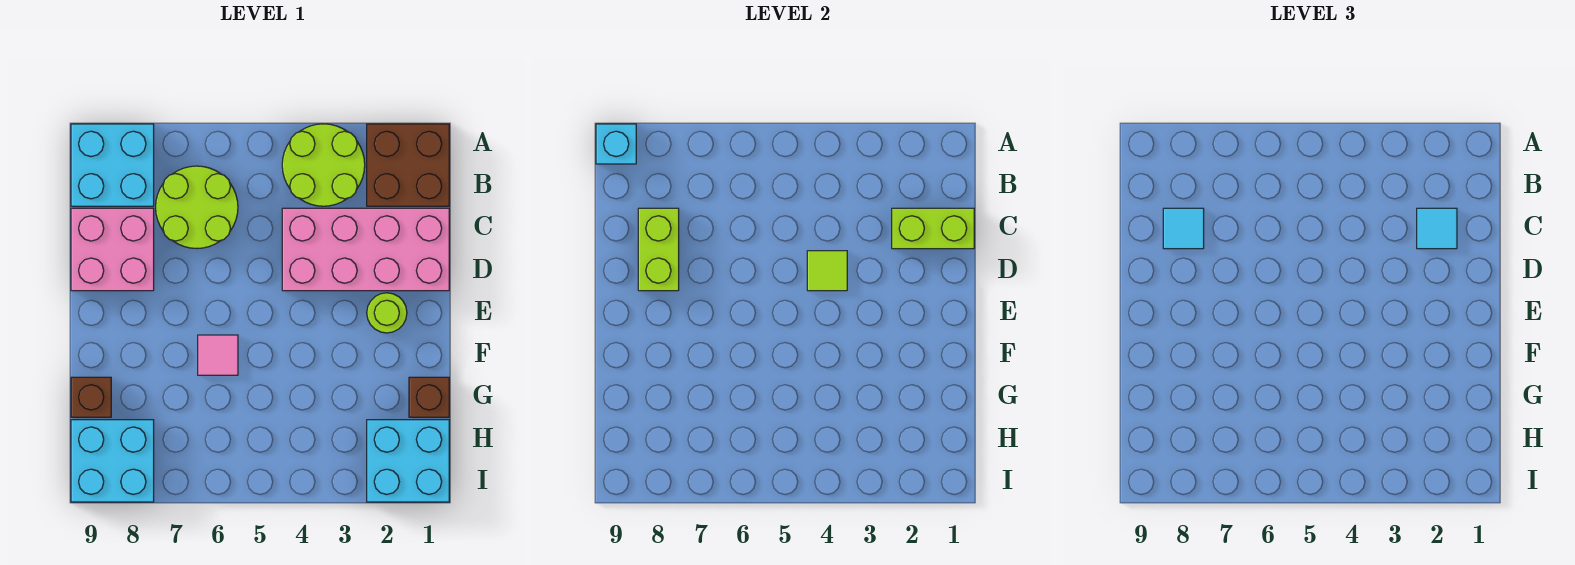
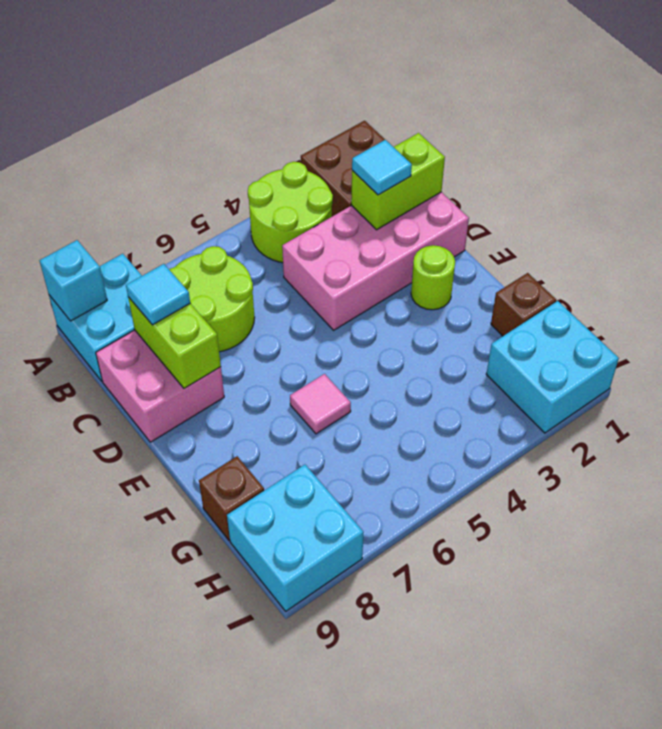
lime 1x1 tile [807,251,847,291] -> none

